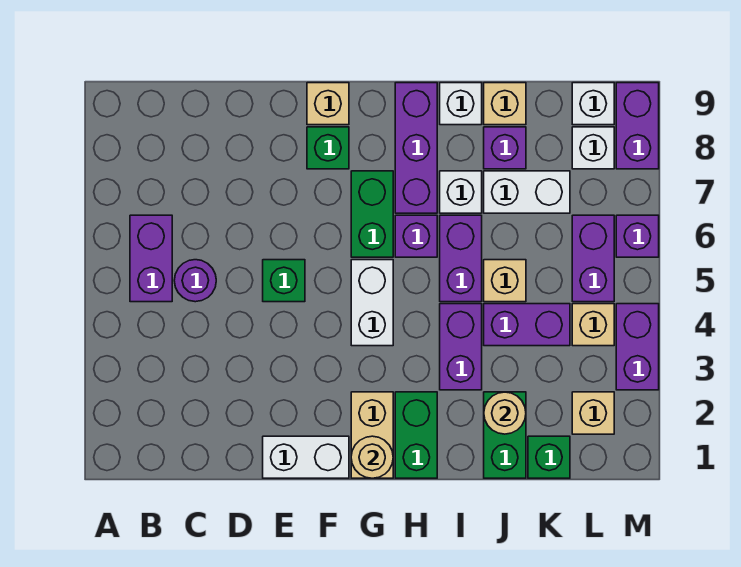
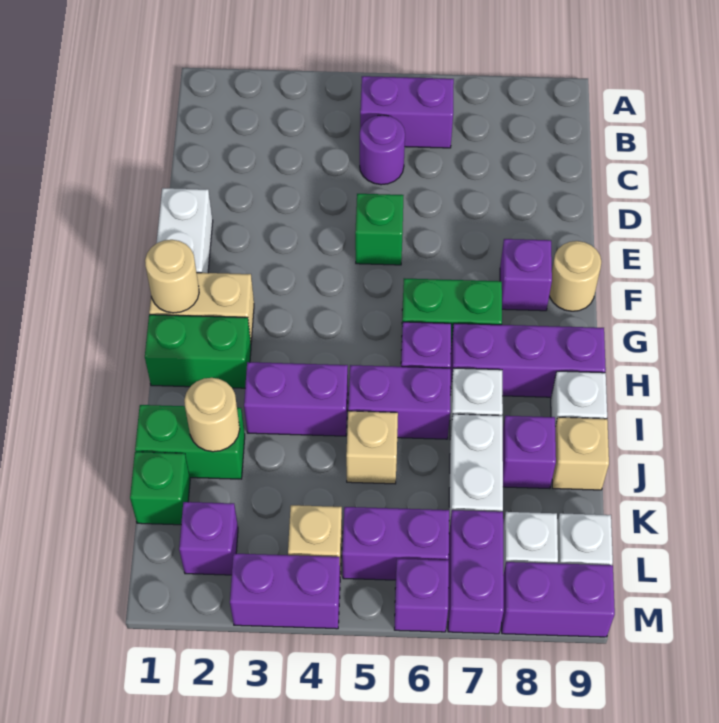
green 1x1 brick [307,127,349,169] -> purple 1x1 brick [500,239,552,311]
tan 1x1 brick [307,83,349,125] -> tan 1x1 round brick [549,241,601,311]
white 1x2 brick [351,260,393,346] -> none
purple 1x2 brick [484,304,570,346] -> purple 1x2 brick moved to [448,510,504,634]
tan 1x1 brick [572,392,614,434] -> purple 1x1 brick [179,502,238,575]

